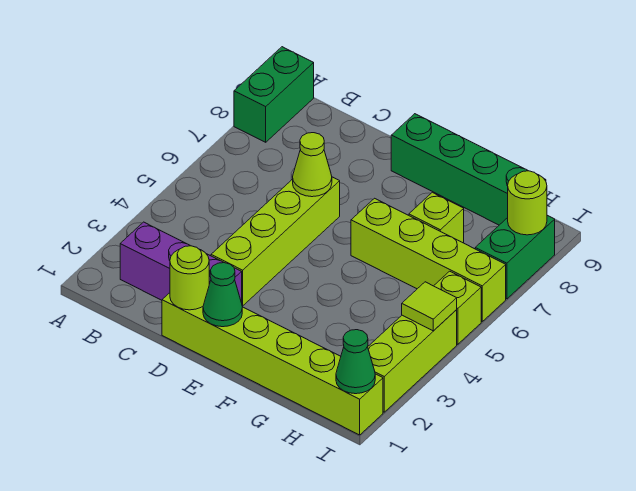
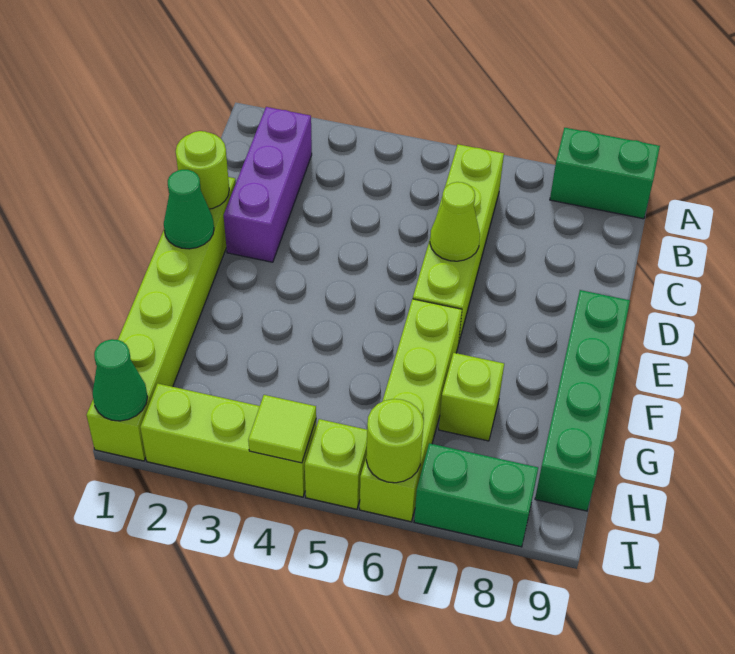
lime 1x4 brick [211,177,340,306] -> lime 1x4 brick turned to [413,144,504,341]
lime 1x1 round brick [508,171,547,235] -> lime 1x1 round brick moved to [366,399,424,483]

